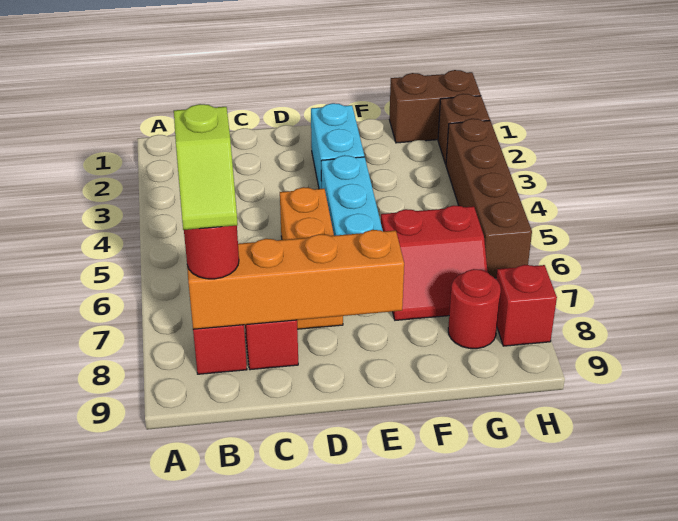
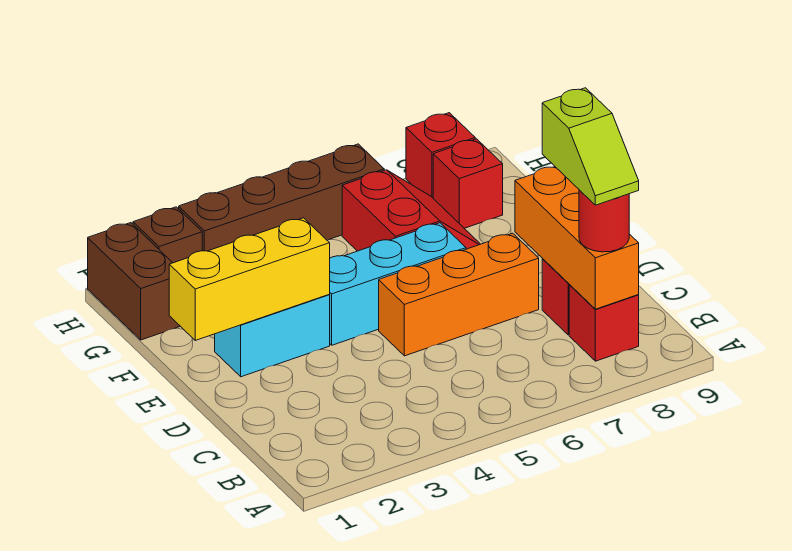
lime 1x2 slope [174,104,238,230] -> lime 1x2 slope turned to [542,88,639,205]
orange 1x4 brick [187,230,404,329] -> orange 1x3 brick [515,167,639,309]
none -> yellow 1x3 brick [169,218,330,340]
red 1x1 round brick [448,269,501,349] -> red 1x1 brick [433,139,503,228]

